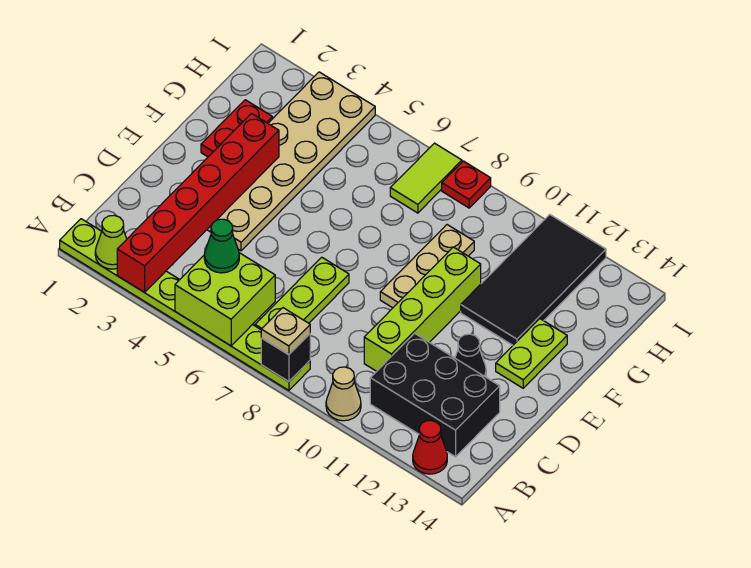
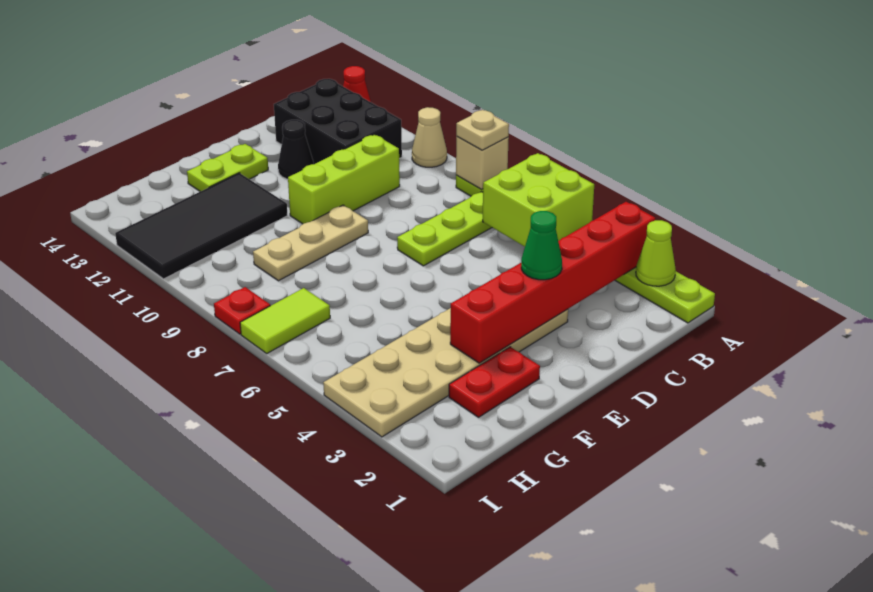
black 1x1 brick [261,334,310,382] -> tan 1x1 brick [456,137,509,189]
green 1x1 cone [204,219,239,273] -> green 1x1 cone moved to [521,211,562,280]
lime 1x4 brick [364,247,481,371] -> lime 1x3 brick [288,134,400,224]

